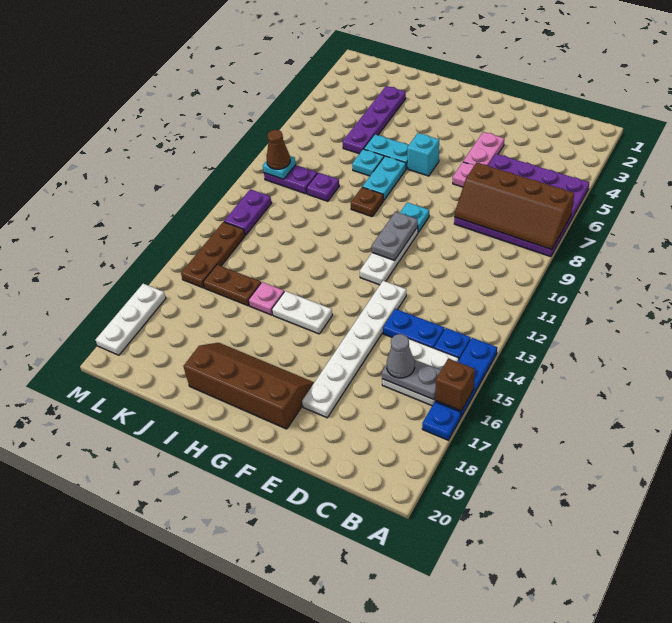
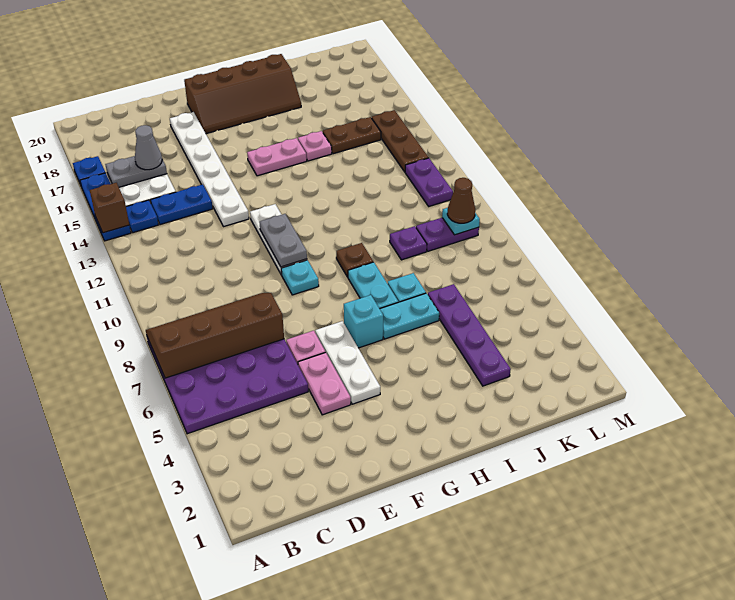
brown 1x1 brick [435,359,475,411] -> brown 1x1 brick moved to [90,183,129,233]
white 1x2 plate [272,291,332,334] -> pink 1x2 plate [247,138,307,176]
white 1x3 plate [95,284,166,355] -> white 1x3 plate moved to [315,321,380,404]

